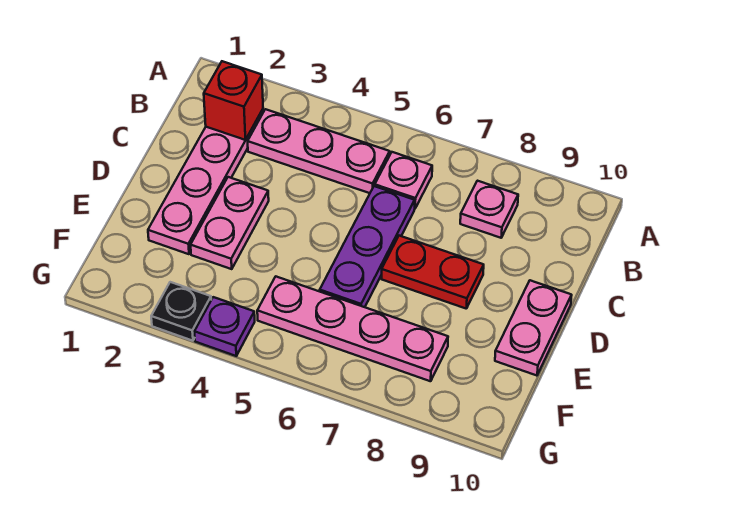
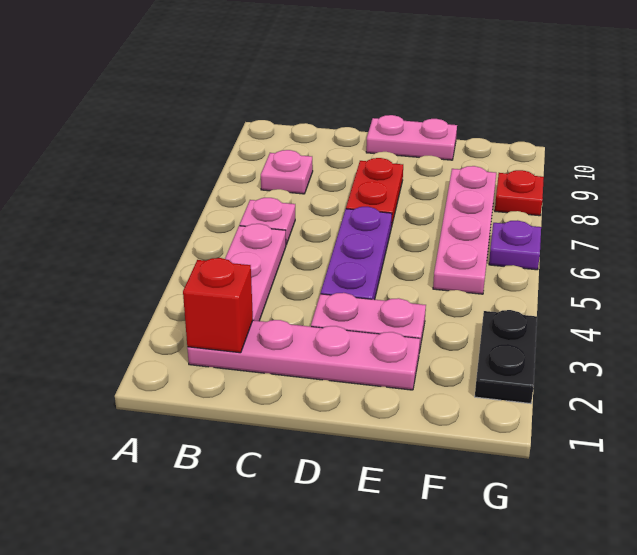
purple 1x3 plate [320,186,415,307] -> purple 1x3 plate turned to [321,207,392,300]
black 1x1 plate [151,282,211,341] -> black 1x2 plate [475,310,537,404]
purple 1x1 plate [195,297,255,356] -> purple 1x1 plate moved to [489,220,541,270]
none -> red 1x1 plate [495,170,544,216]

